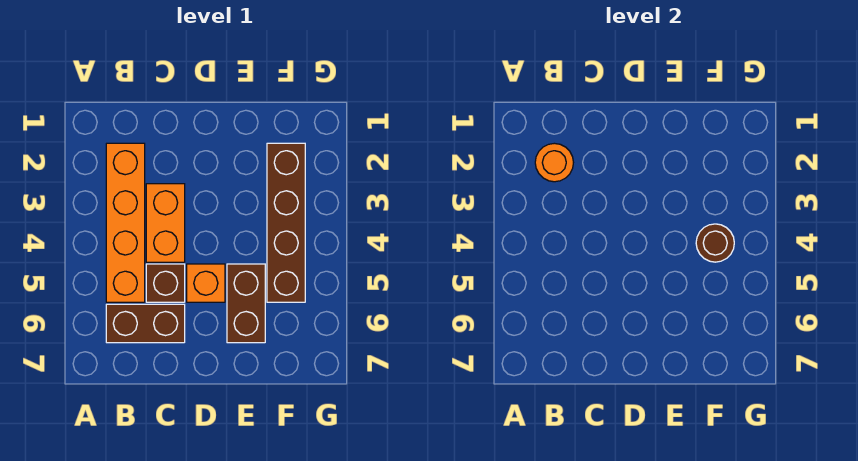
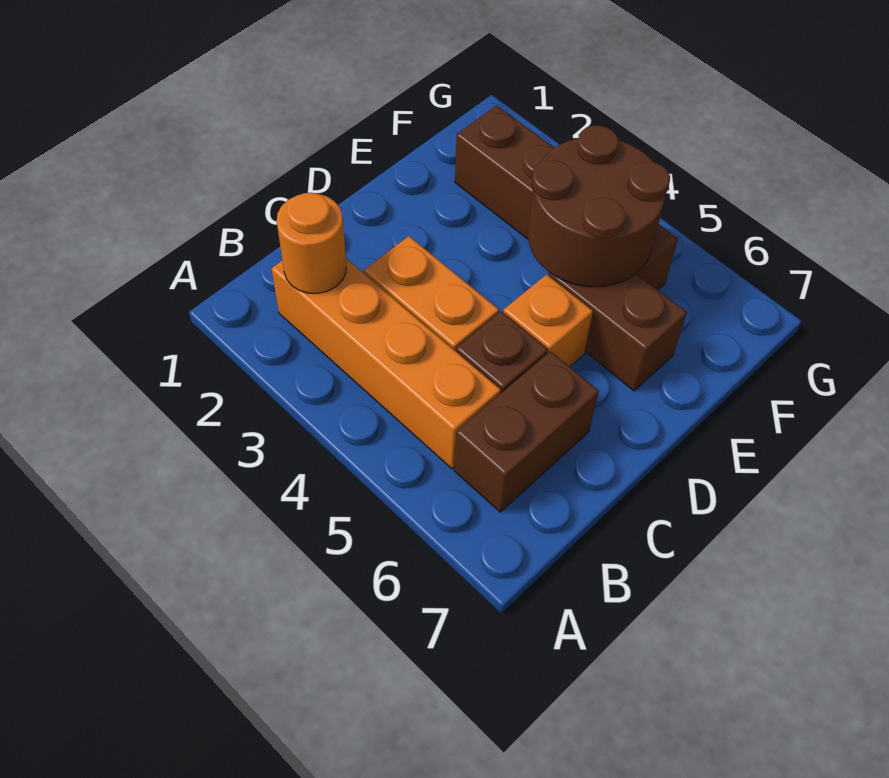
brown 1x1 round brick [696,224,734,262] -> brown 2x2 round brick [528,125,670,287]

